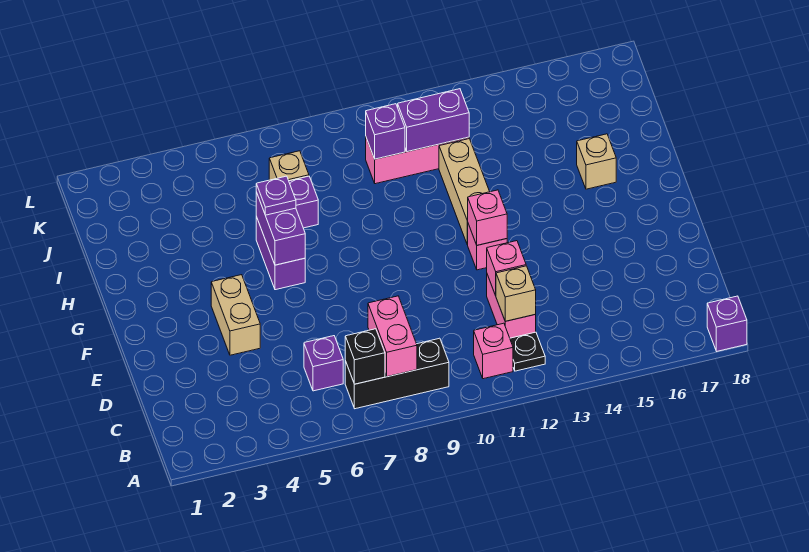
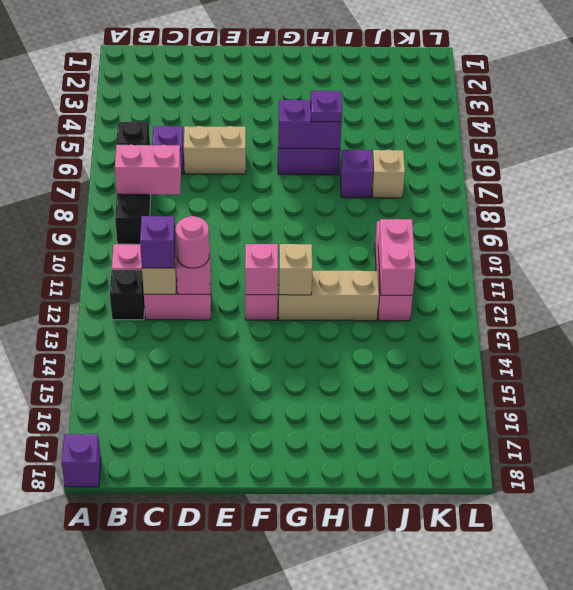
black 1x1 plate [510,332,545,371] -> black 1x1 brick [110,270,145,320]
none -> pink 1x1 round brick [176,216,209,268]
tan 1x2 brick [211,275,260,355] -> tan 1x2 brick moved to [184,126,246,174]
tan 1x1 brick [577,134,616,189] -> tan 1x1 brick moved to [279,244,312,295]
purple 1x1 brick [366,104,405,159] -> purple 1x1 brick moved to [140,216,176,268]
purple 1x2 brick [398,89,469,152] -> pink 1x2 brick [378,219,415,295]

